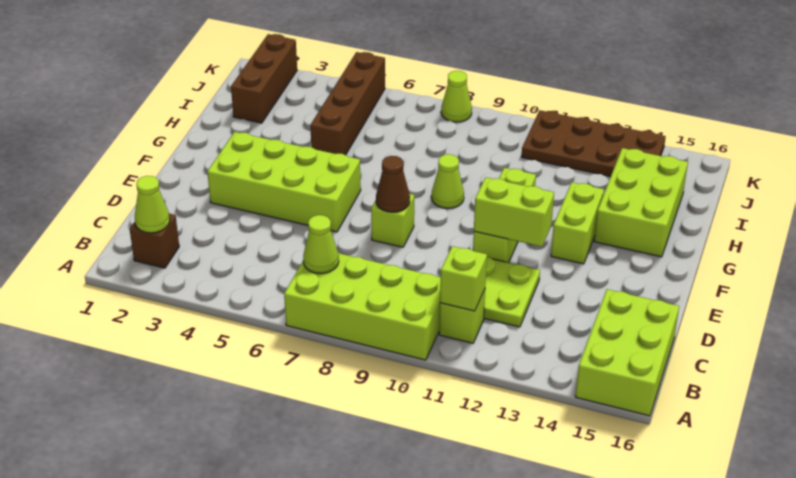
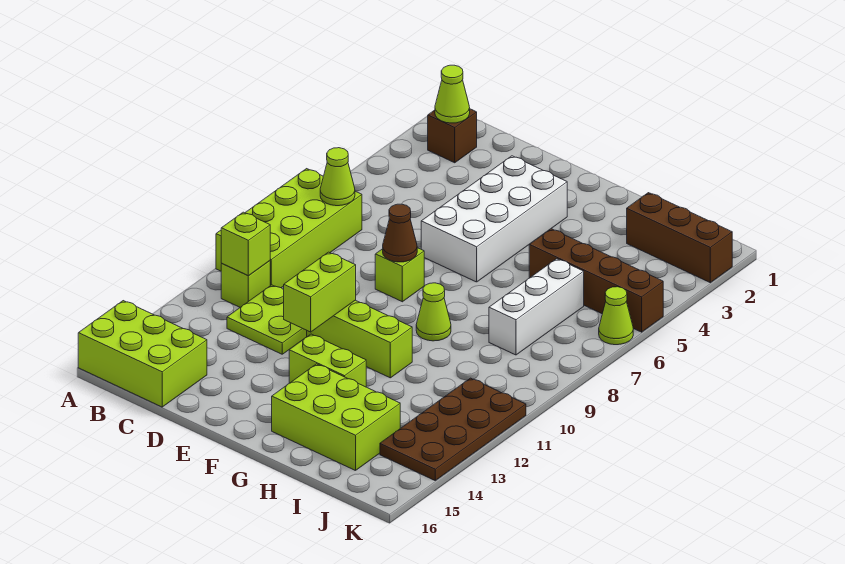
lime 2x4 brick [207,132,361,232] -> white 2x4 brick [421,156,567,282]
none -> white 1x3 brick [489,259,584,355]
lime 1x1 cone [441,71,472,122] -> lime 1x1 cone moved to [599,287,633,345]

